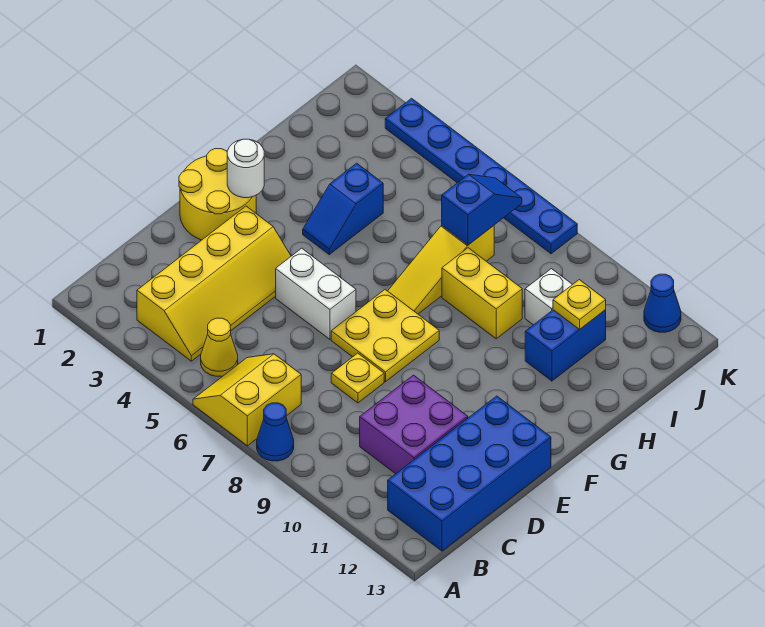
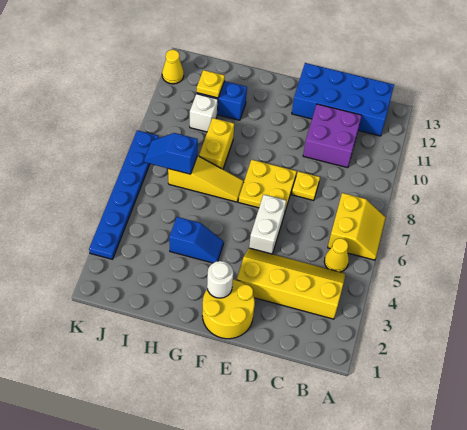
yellow 2x2 slope [193,354,301,446] -> yellow 2x2 slope turned to [328,193,386,260]
blue 1x1 cone [257,403,294,461] -> none
blue 1x1 cone [644,274,681,332] -> yellow 1x1 cone [162,50,184,84]

